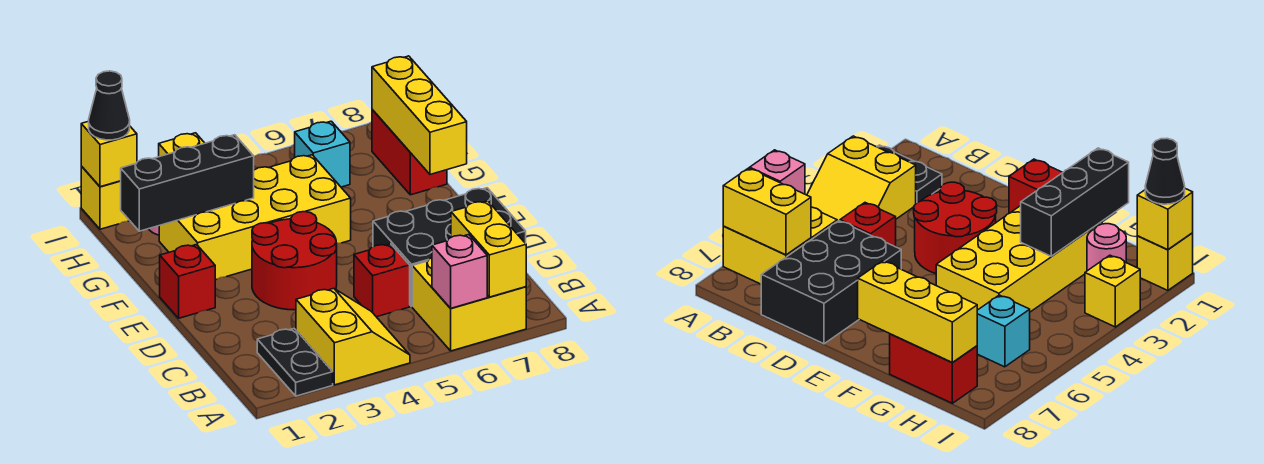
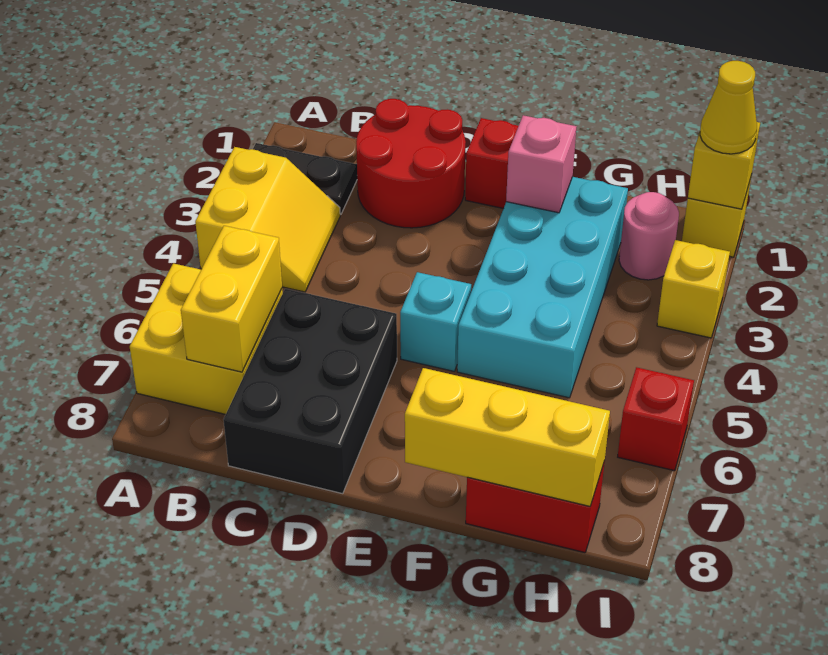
yellow 2x2 slope [296,288,410,385] -> yellow 2x2 slope turned to [195,147,340,292]
pink 1x1 brick [432,235,487,308] -> pink 1x1 brick moved to [506,115,577,213]
yellow 1x2 brick [451,201,526,297] -> yellow 1x2 brick turned to [181,226,282,372]
red 1x1 brick [354,244,410,317] -> red 1x1 brick moved to [618,367,694,471]
red 2x2 round brick [252,212,337,310] -> red 2x2 round brick moved to [356,99,466,228]
yellow 2x4 brick [159,155,351,280] -> cyan 2x4 brick [457,177,628,398]
black 1x3 brick [121,135,254,231] -> none
cyan 1x1 brick [295,121,350,187] -> cyan 1x1 brick moved to [400,272,471,371]
black 1x1 cone [89,71,130,140] -> yellow 1x1 cone [700,61,757,154]

